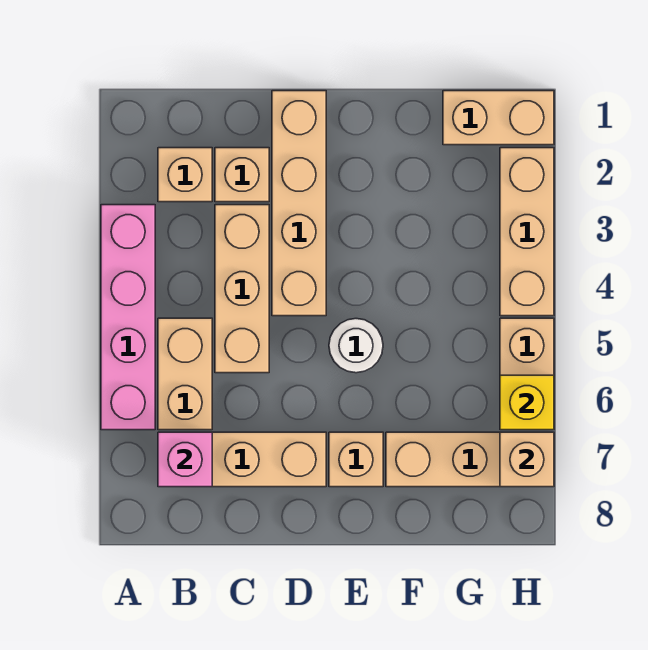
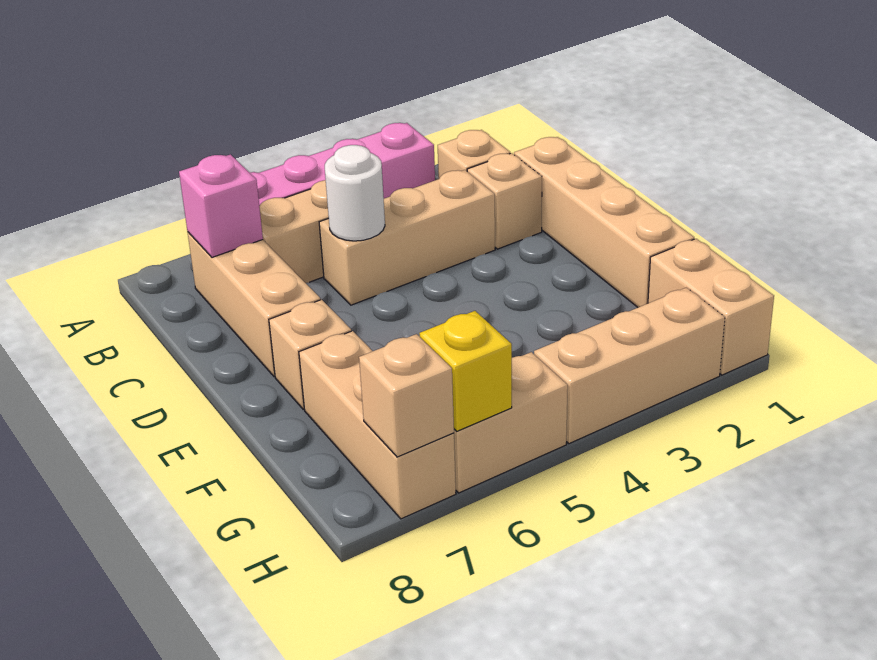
tan 1x4 brick [272,91,326,316] -> tan 1x4 brick turned to [514,137,694,307]
white 1x1 round brick [329,319,383,373] -> white 1x1 round brick moved to [325,145,385,241]

